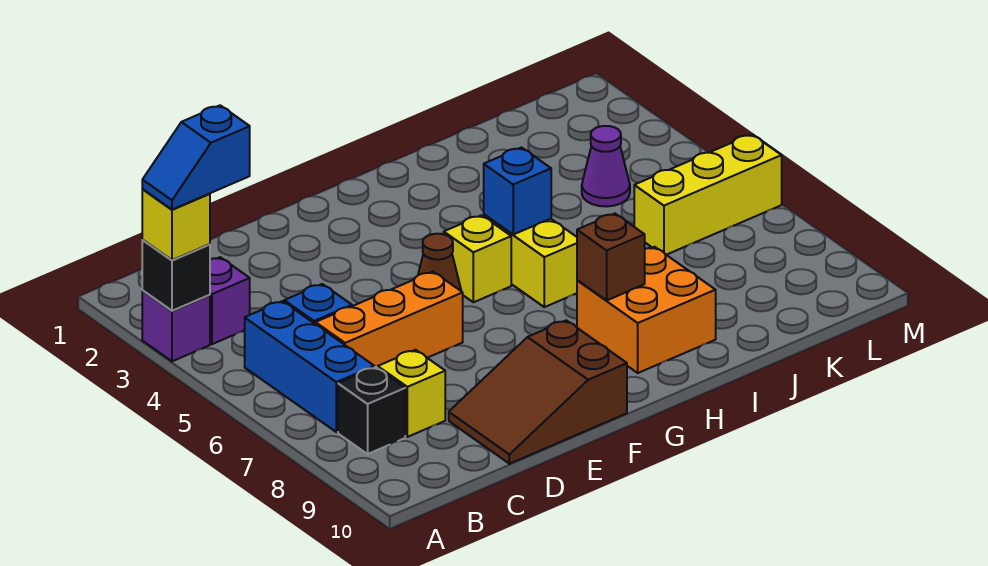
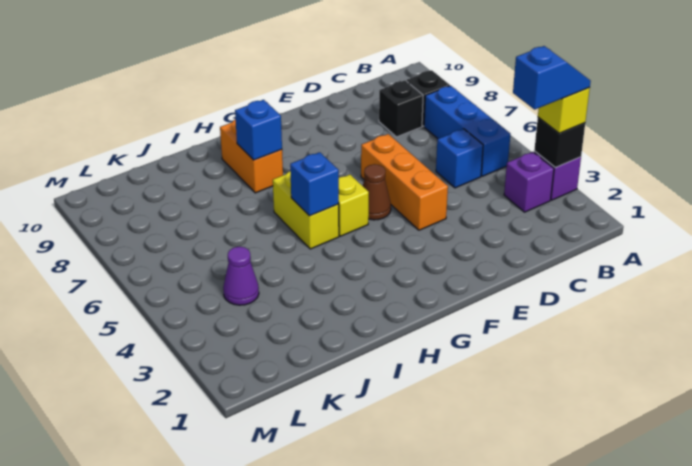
orange 1x3 brick [315,272,463,368] -> orange 1x3 brick turned to [361,134,448,230]
yellow 1x1 brick [378,350,445,437] -> black 1x1 brick [379,80,423,137]
brown 2x3 slope [449,320,627,464] -> none
orange 2x2 brick [577,247,716,373] -> orange 1x2 brick [220,119,283,193]
brown 1x1 brick [577,213,645,300] -> blue 1x1 brick [235,100,282,160]
yellow 1x3 brick [634,134,782,255] -> none

